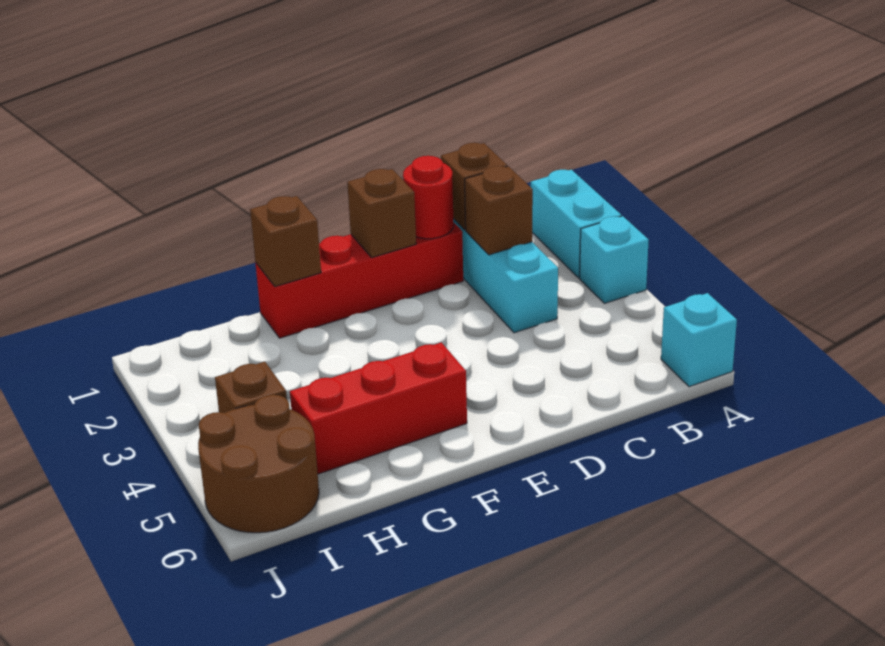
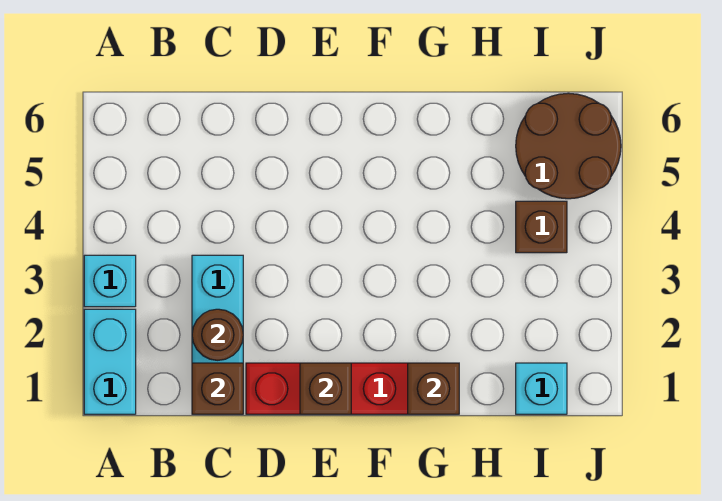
cyan 1x1 brick [661,293,737,387] -> cyan 1x1 brick moved to [516,363,567,414]
brown 1x1 brick [465,166,533,255] -> brown 1x1 round brick [192,309,243,360]
red 1x1 round brick [403,156,454,239] -> none
red 1x3 brick [290,342,467,474] -> none

